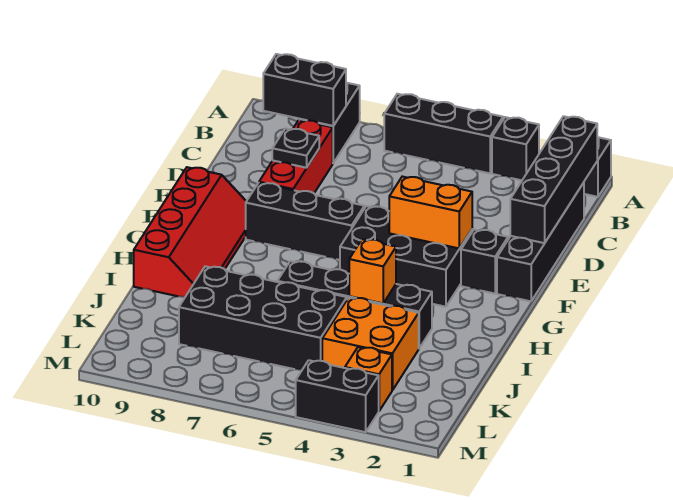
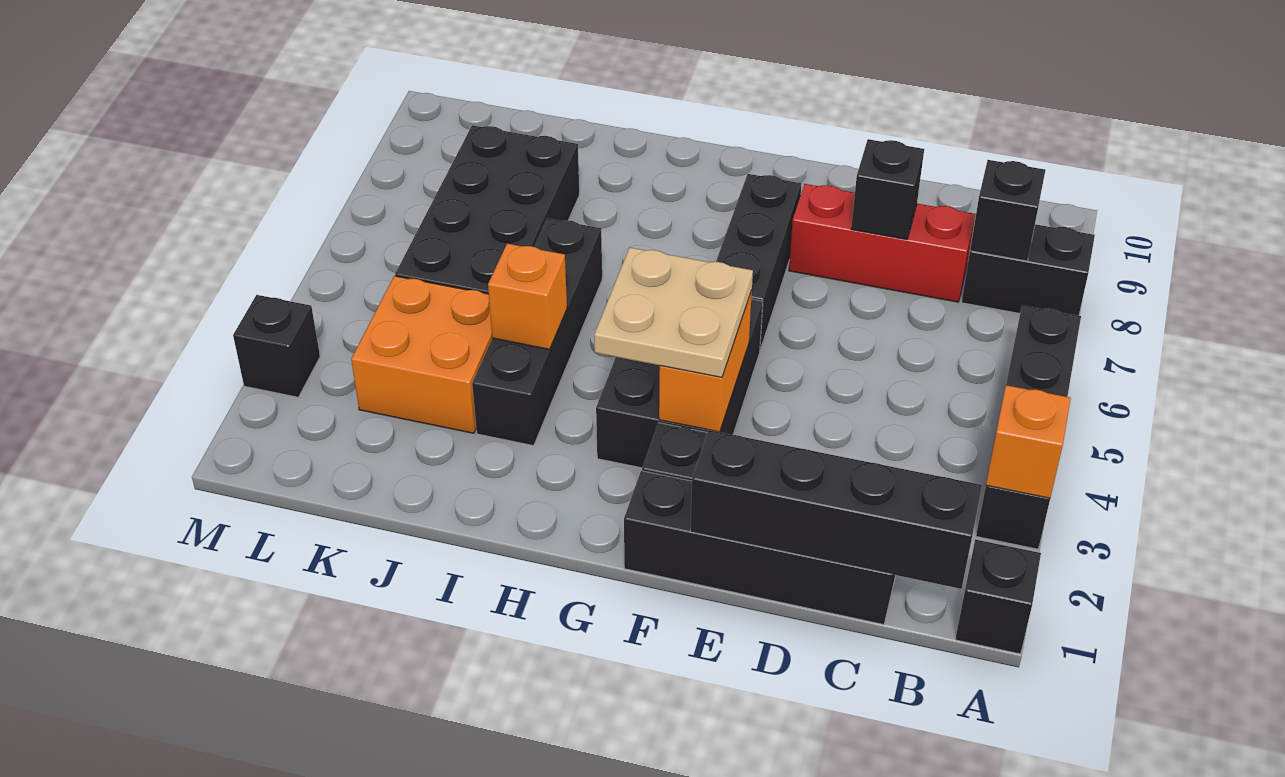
black 1x2 brick [263,54,346,126] -> black 1x1 brick [970,160,1045,261]
black 1x1 plate [272,128,319,168] -> black 1x1 brick [851,139,924,240]
none -> tan 2x2 plate [594,248,753,377]
red 2x4 slope [134,167,246,297] -> none
orange 1x1 brick [345,347,392,411] -> orange 1x1 brick moved to [986,385,1071,498]
black 1x2 brick [296,360,379,432] -> black 1x1 brick [233,295,320,397]

